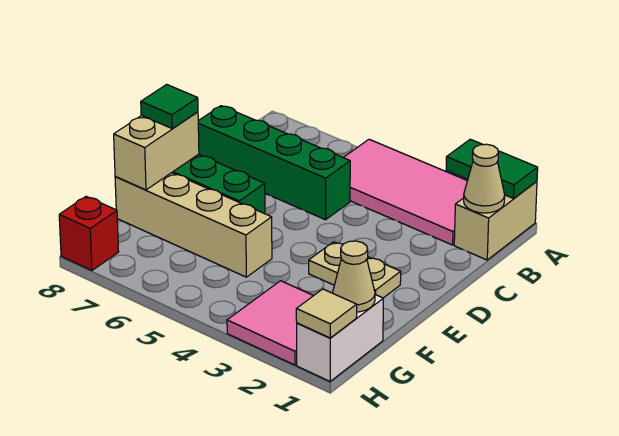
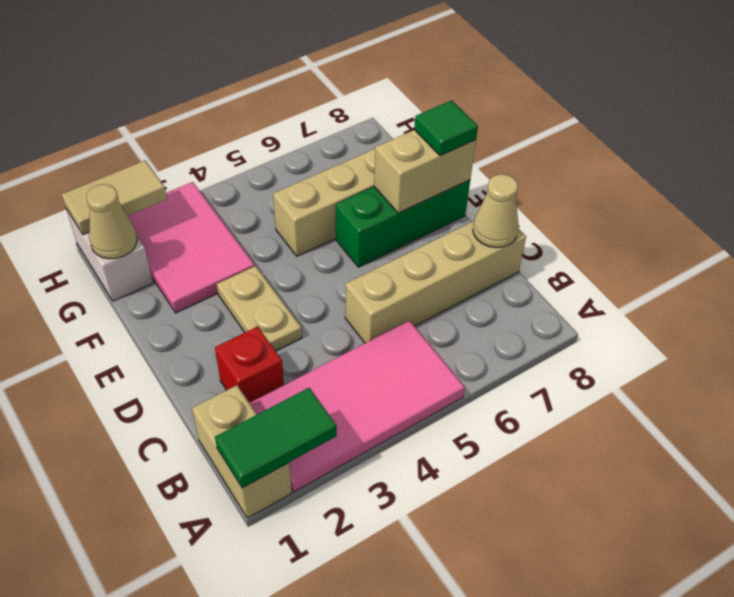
tan 1x1 cone [464,144,505,213] -> tan 1x1 cone moved to [473,174,519,248]
green 1x4 brick [198,106,350,220] -> tan 1x4 brick [345,221,526,343]
tan 1x2 plate [309,242,401,298] -> tan 1x2 plate turned to [217,266,302,351]
tan 1x2 brick [114,112,199,190] -> tan 1x2 brick turned to [374,130,476,213]
pink 2x2 tile [227,281,313,365] -> pink 2x3 tile [128,182,255,313]
tan 1x1 tile [296,289,357,338] -> tan 1x2 tile [62,160,167,235]
red 1x1 brick [59,196,119,270] -> red 1x1 brick moved to [215,326,284,403]

